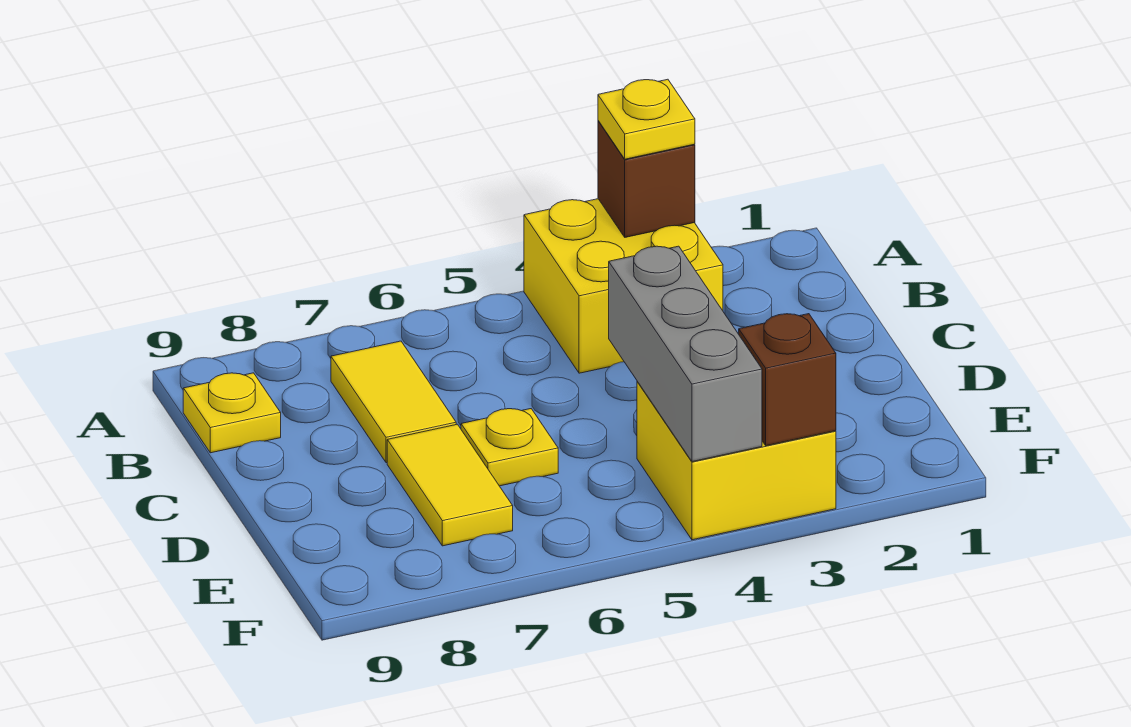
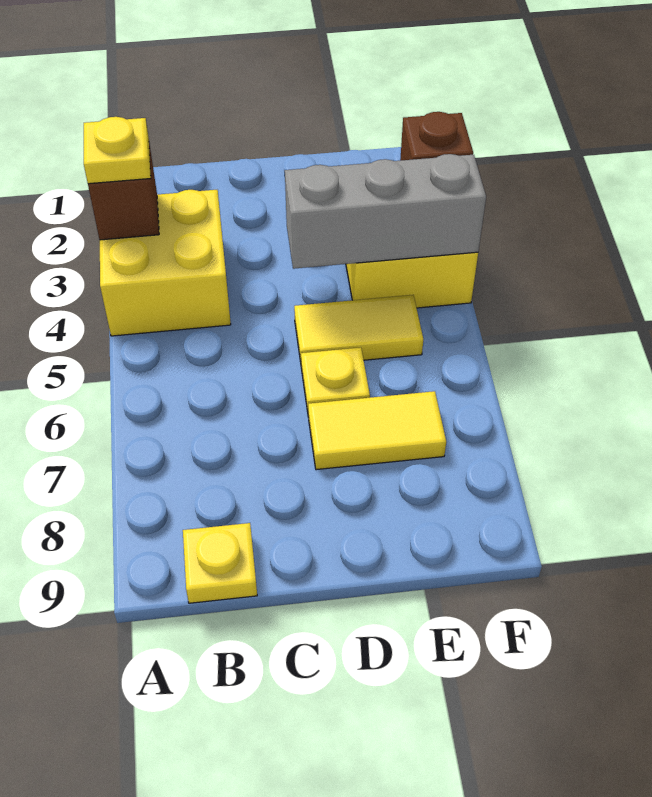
yellow 1x2 tile [331,341,456,463] -> yellow 1x2 tile moved to [294,295,423,362]

